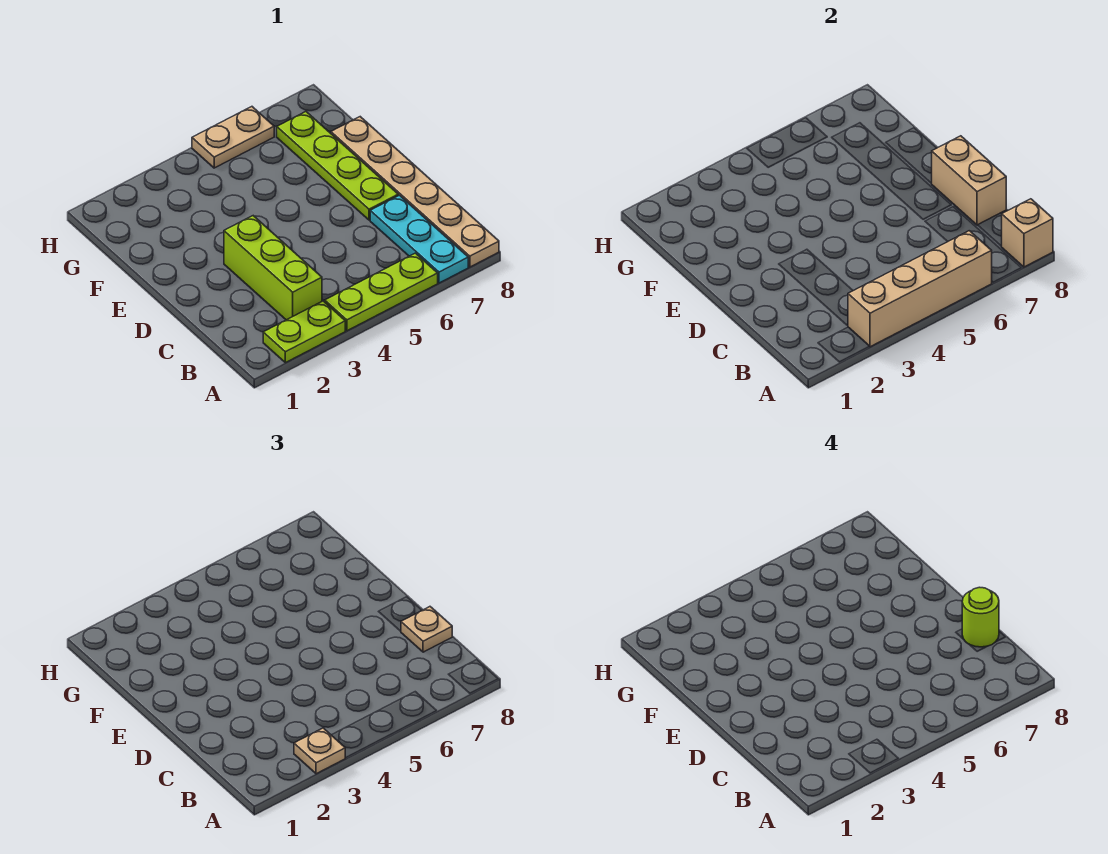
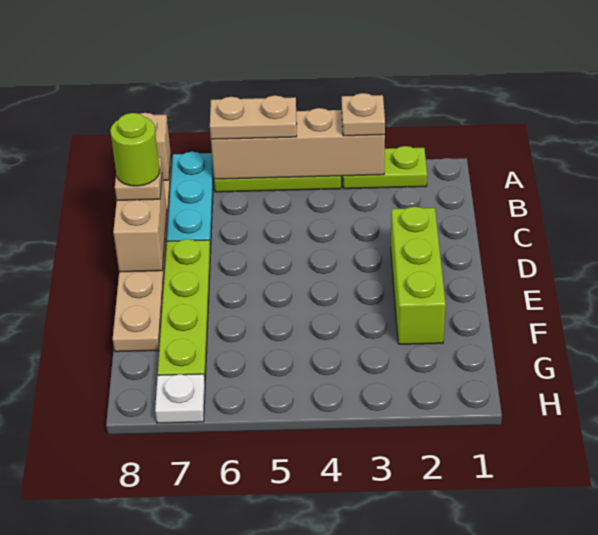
lime 1x3 brick [224,216,322,320] -> lime 1x3 brick moved to [391,207,446,344]
tan 1x2 plate [192,107,274,168] -> tan 1x2 plate moved to [210,95,297,139]
none -> white 1x1 plate [155,374,205,423]

